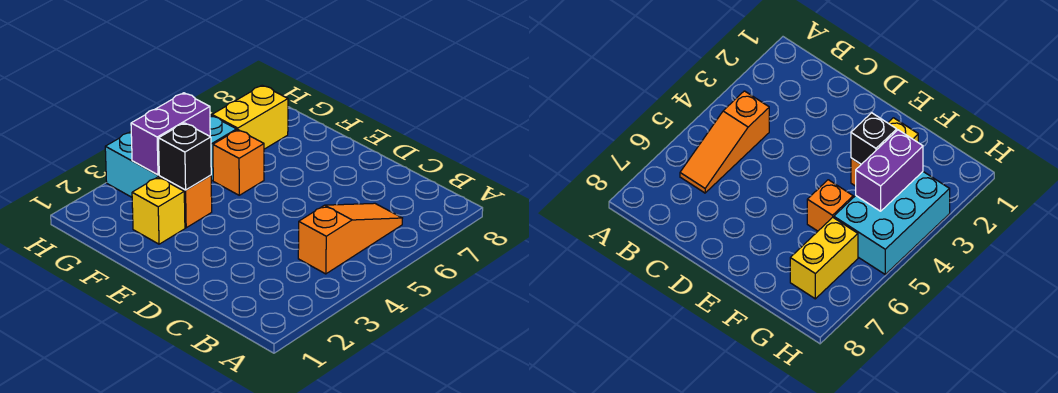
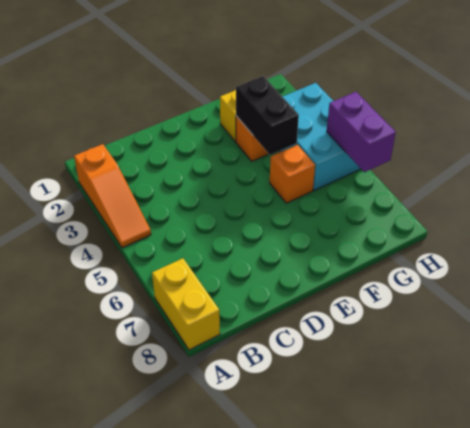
orange 1x3 slope [298,203,402,274] -> orange 1x3 slope moved to [74,144,151,248]
black 1x1 brick [159,123,211,190] -> black 1x2 brick [236,76,299,155]
purple 1x2 brick [131,93,210,175] -> purple 1x2 brick moved to [327,92,396,172]
yellow 1x2 brick [212,85,288,149] -> yellow 1x2 brick moved to [152,258,220,350]

